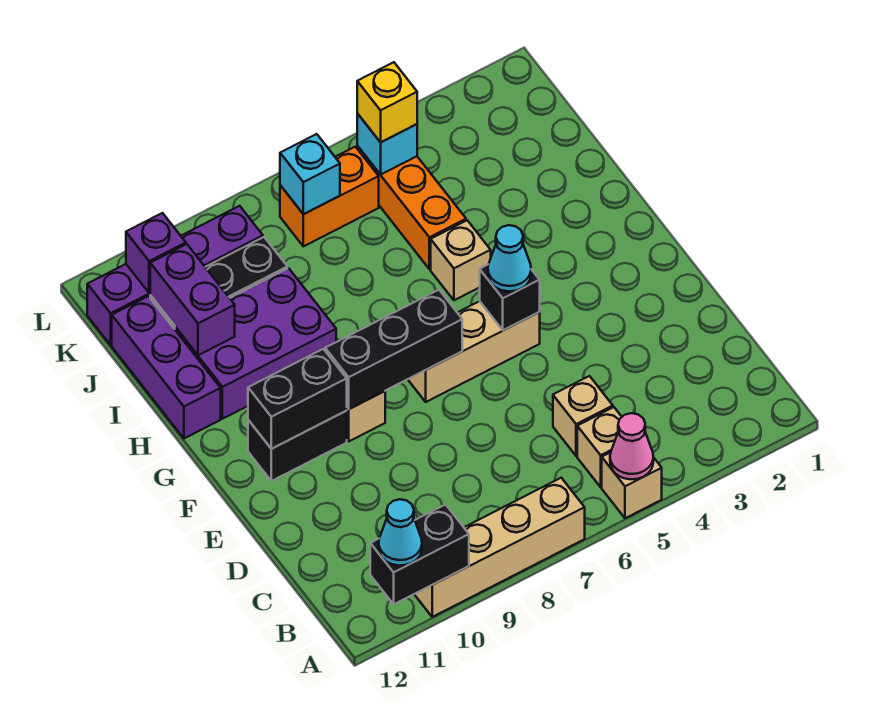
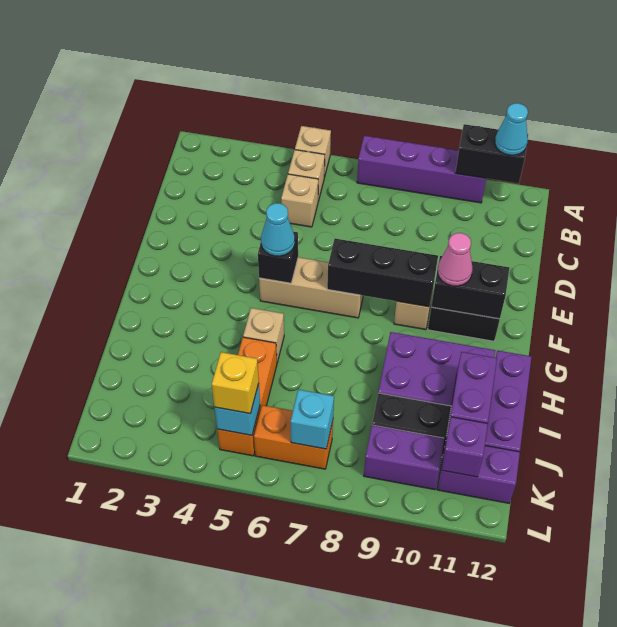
pink 1x1 cone [610,413,653,479] -> pink 1x1 cone moved to [438,233,473,286]
tan 1x4 brick [414,478,585,617] -> purple 1x4 brick [357,136,486,203]

